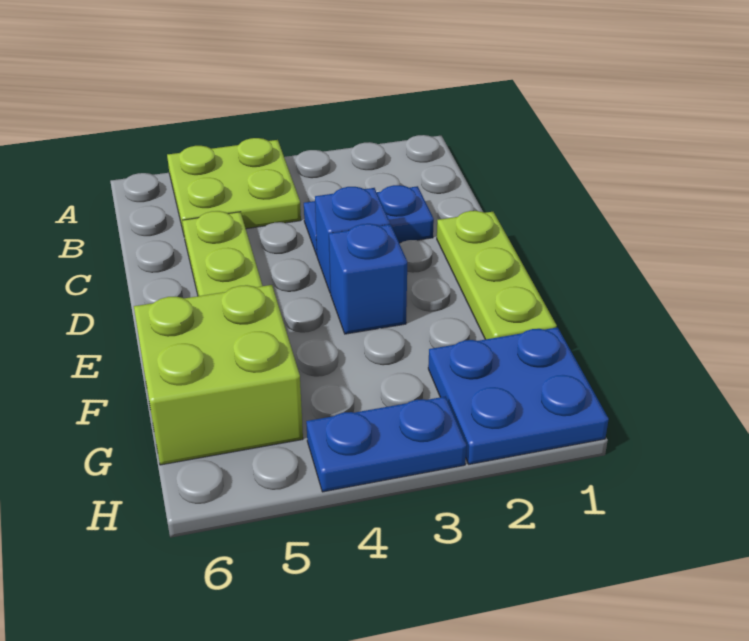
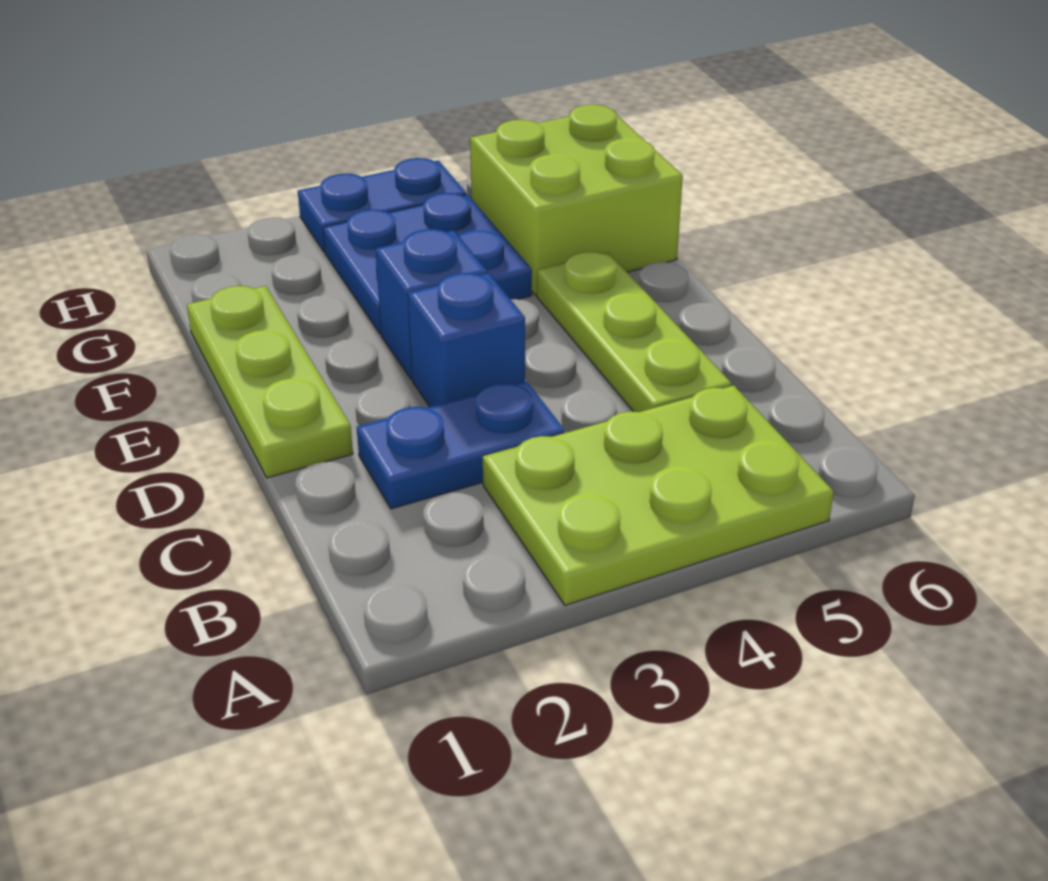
lime 2x2 plate [167,138,301,234] -> lime 2x3 plate [483,386,834,605]
blue 2x2 plate [428,327,609,464] -> blue 2x2 plate moved to [323,193,532,334]

